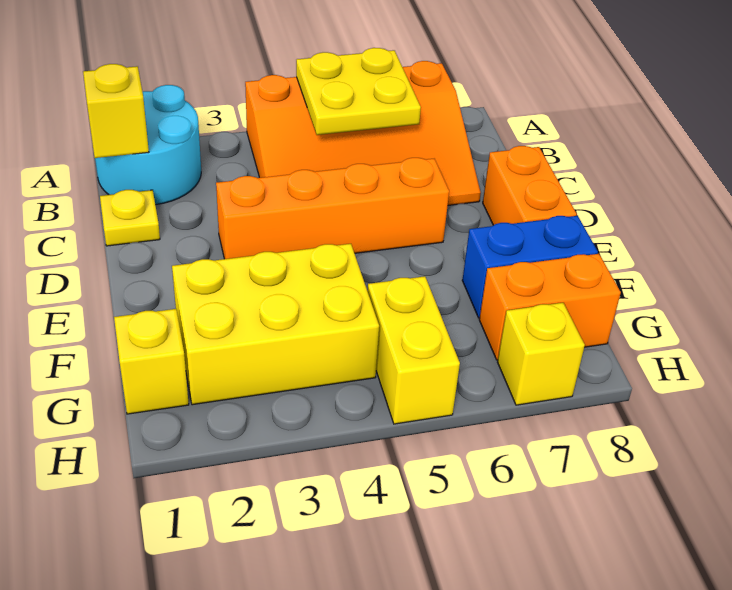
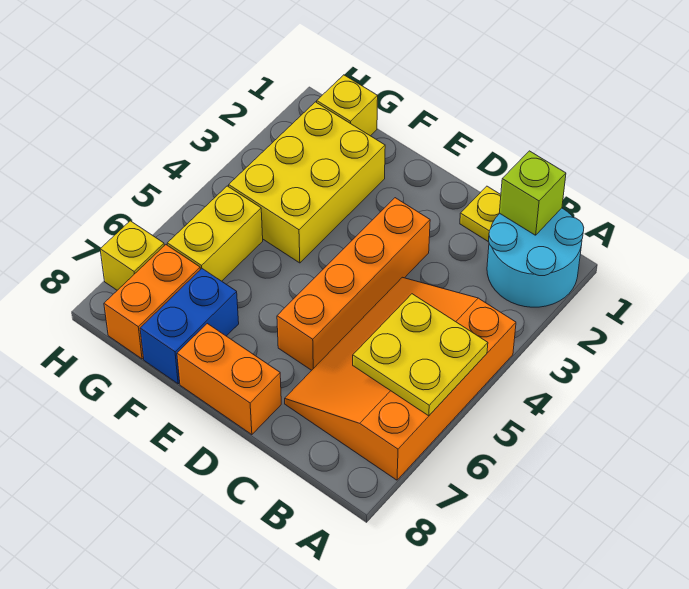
yellow 1x1 brick [83,64,149,158] -> lime 1x1 brick [499,151,566,235]
yellow 1x2 brick [368,276,460,424] -> yellow 1x2 brick turned to [167,186,263,281]

